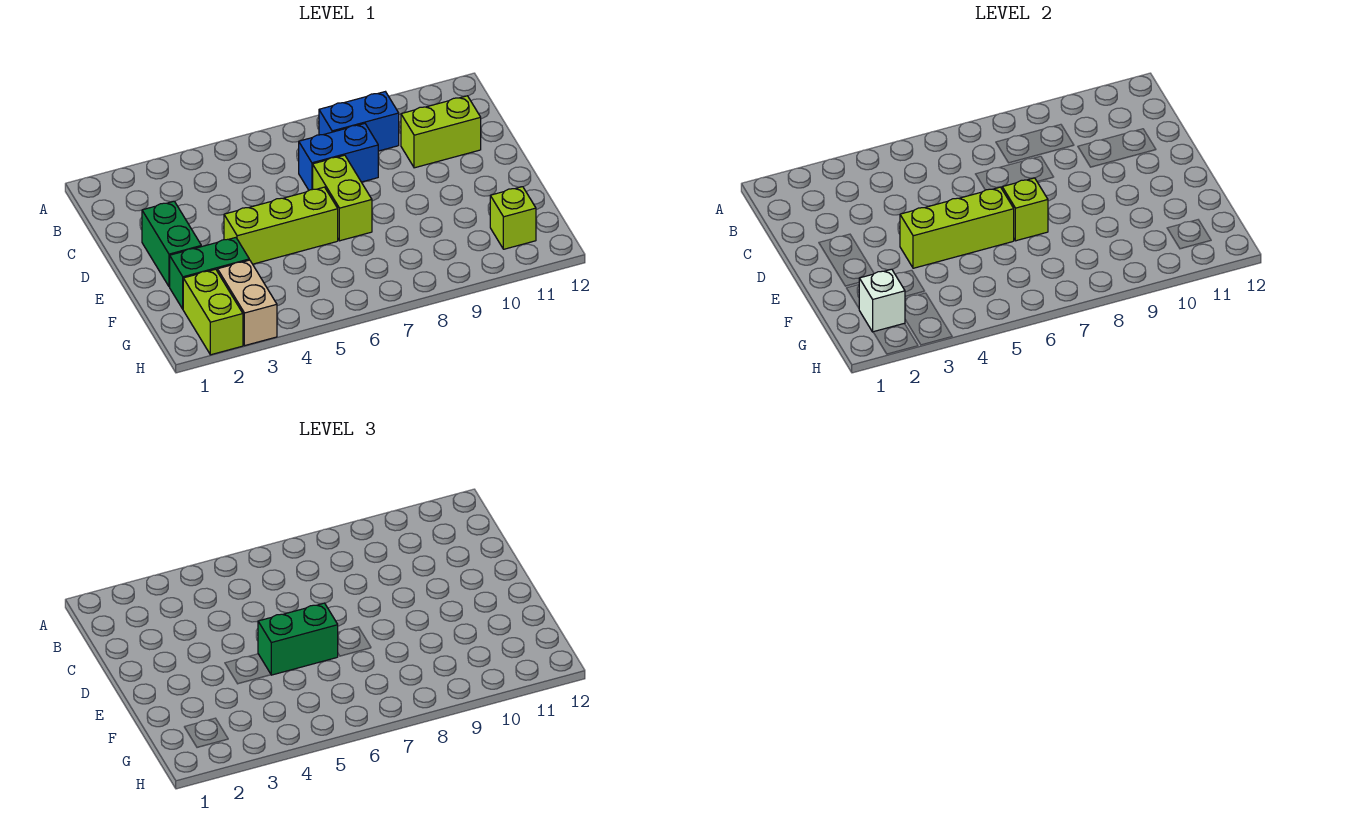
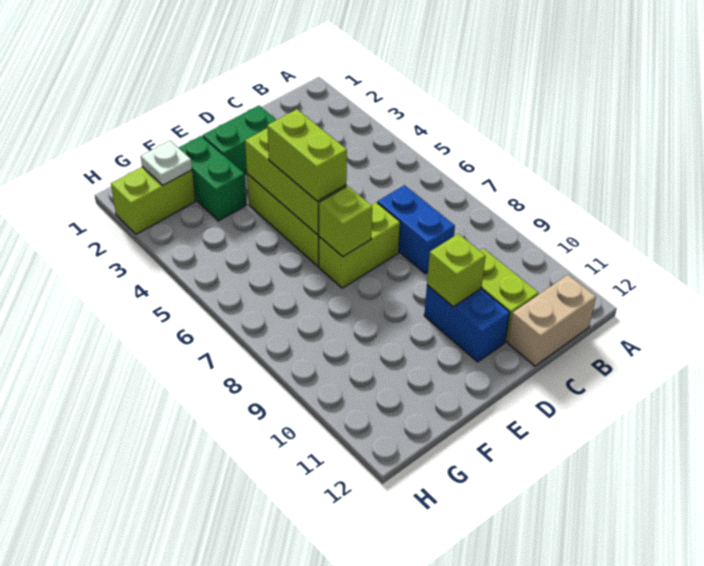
blue 1x2 brick [319,92,399,151] -> blue 1x2 brick moved to [424,285,510,362]
green 1x2 brick [258,603,338,675] -> lime 1x2 brick [267,109,347,201]
white 1x1 brick [859,269,905,332] -> white 1x1 plate [141,141,192,185]
tan 1x2 brick [218,260,277,346] -> tan 1x2 brick moved to [508,275,596,366]
lime 1x1 brick [490,187,536,249] -> lime 1x1 brick moved to [427,234,486,307]

